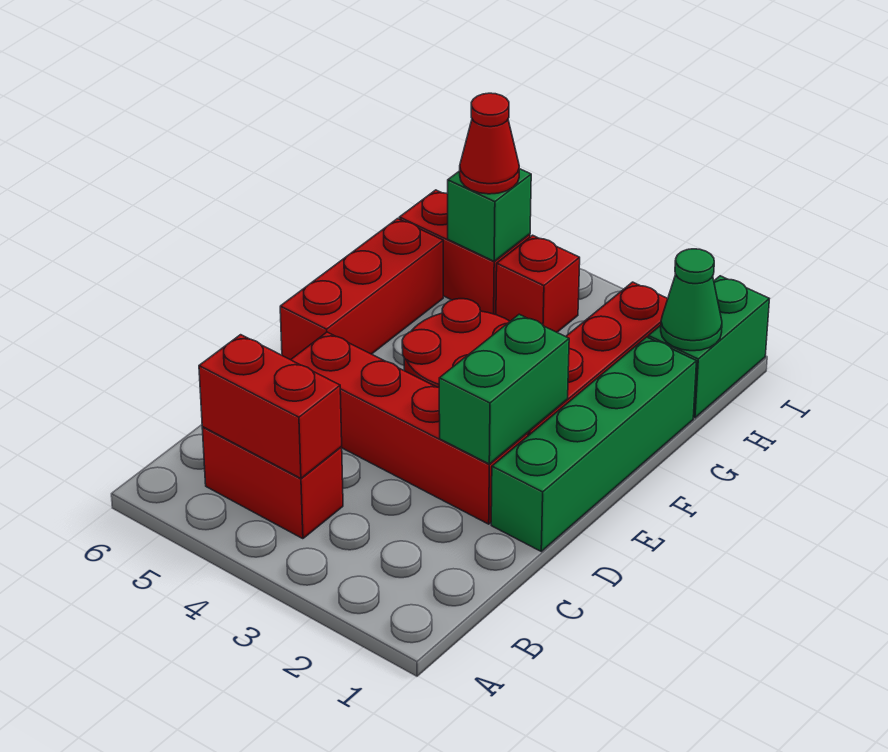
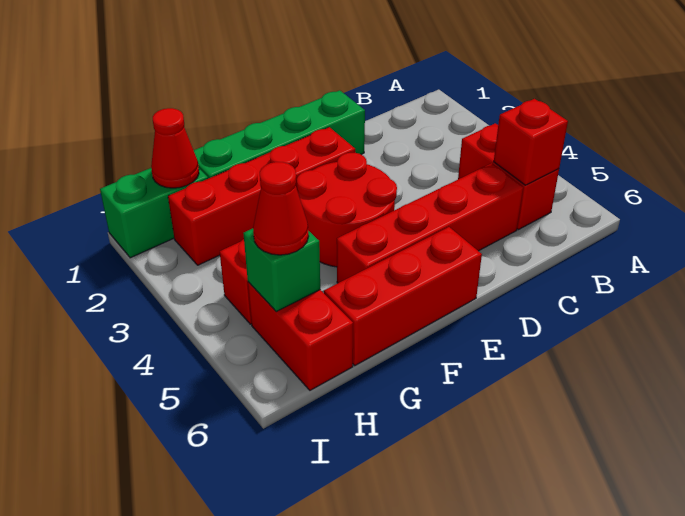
red 1x2 brick [199,335,342,478] -> red 1x1 brick [494,99,568,185]
red 1x4 brick [291,332,528,524] -> red 1x4 brick turned to [337,163,523,283]
green 1x2 brick [439,314,569,464] -> none
green 1x1 cone [661,249,722,351] -> red 1x1 cone [151,108,199,188]

